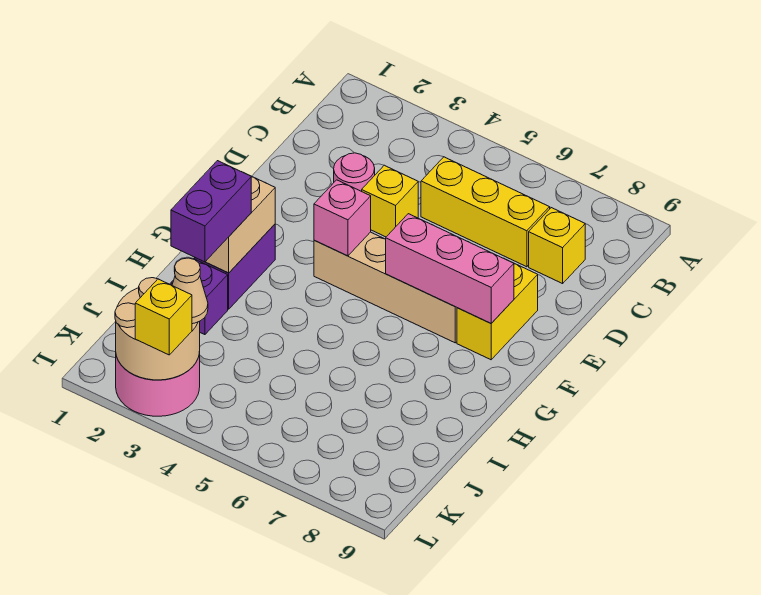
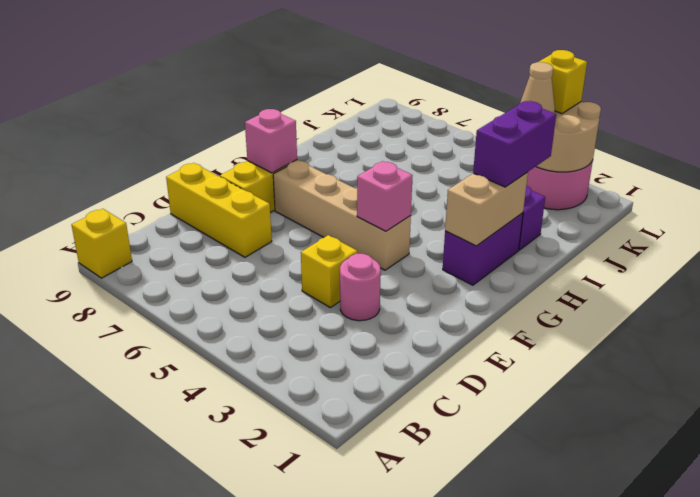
yellow 1x3 brick [421,157,550,267] -> yellow 1x3 brick moved to [166,163,272,257]
yellow 1x1 brick [529,208,585,284] -> yellow 1x1 brick moved to [72,209,132,278]
pink 1x3 brick [386,214,514,323] -> pink 1x1 brick [245,109,297,173]

